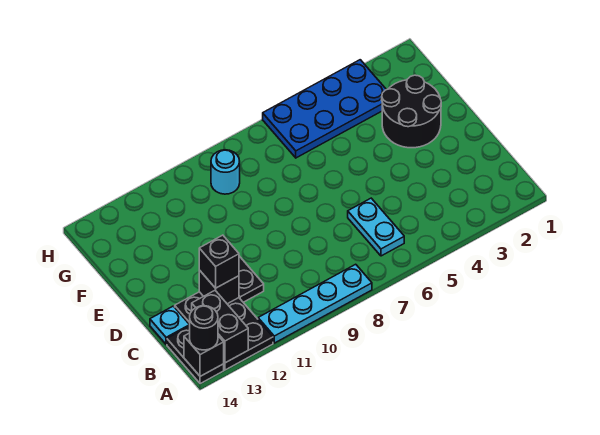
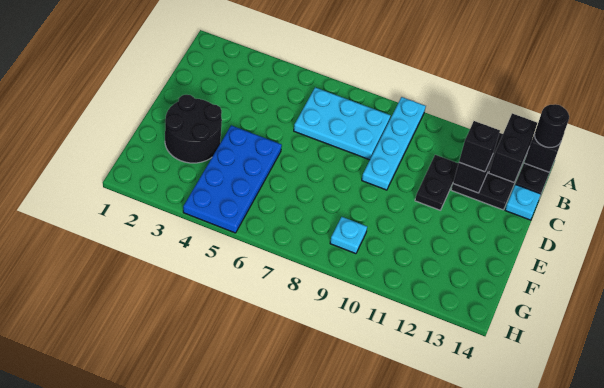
cyan 1x4 plate [258,264,372,343] -> cyan 1x4 plate turned to [362,97,426,190]
cyan 1x2 plate [348,198,404,256] -> cyan 2x3 plate [294,87,391,160]
blue 2x4 plate [263,60,386,158] -> blue 2x4 plate turned to [183,125,282,233]
cyan 1x1 round brick [211,150,240,194] -> cyan 1x1 plate [330,217,367,254]

